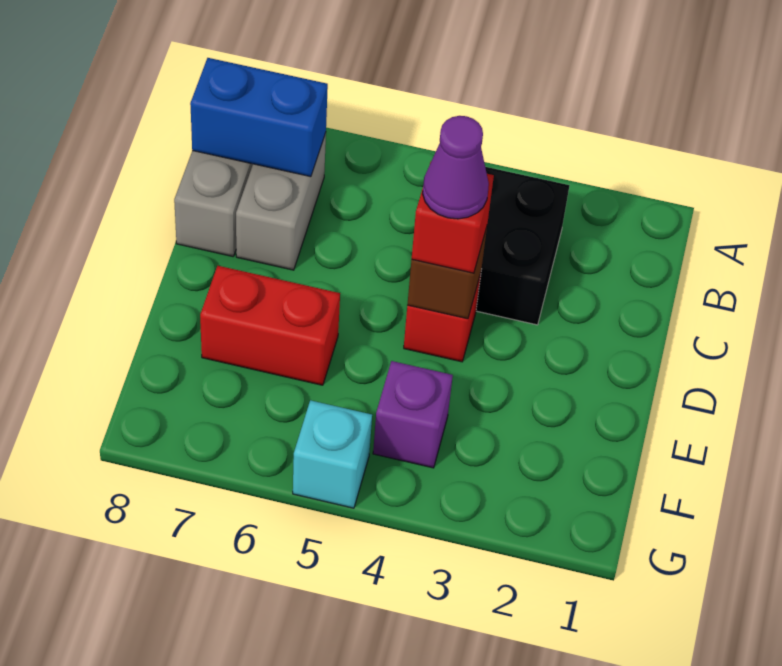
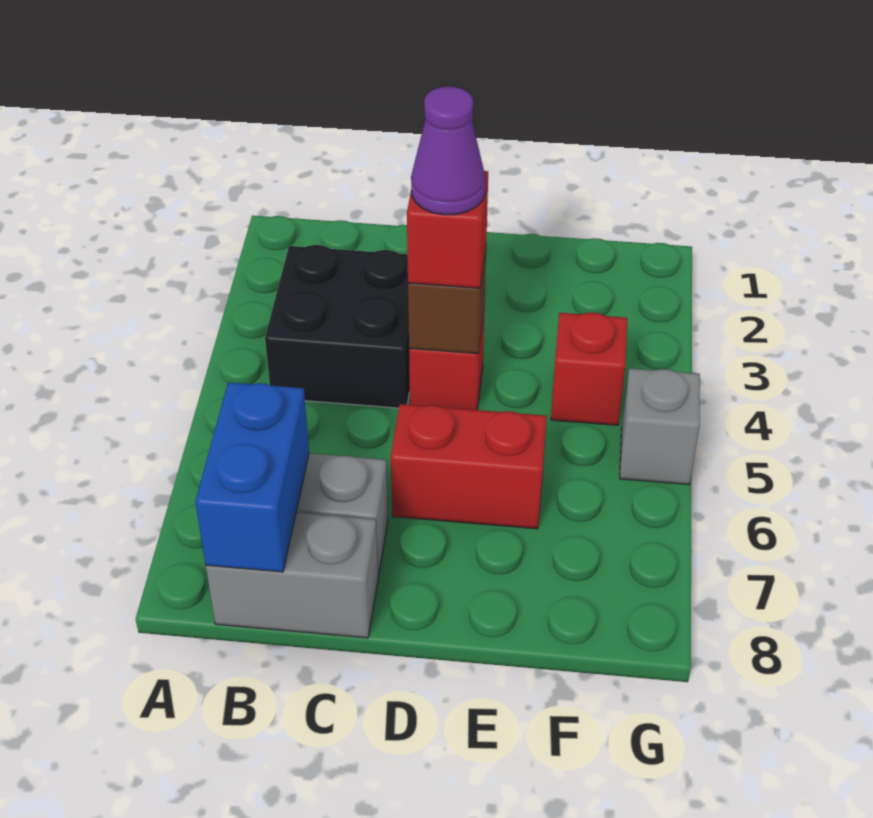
red 1x2 brick [200,266,340,385] -> red 1x2 brick turned to [391,404,547,529]
purple 1x1 brick [373,361,453,468] -> red 1x1 brick [551,313,627,425]
cyan 1x1 brick [293,400,372,508] -> grey 1x1 brick [620,368,700,485]

